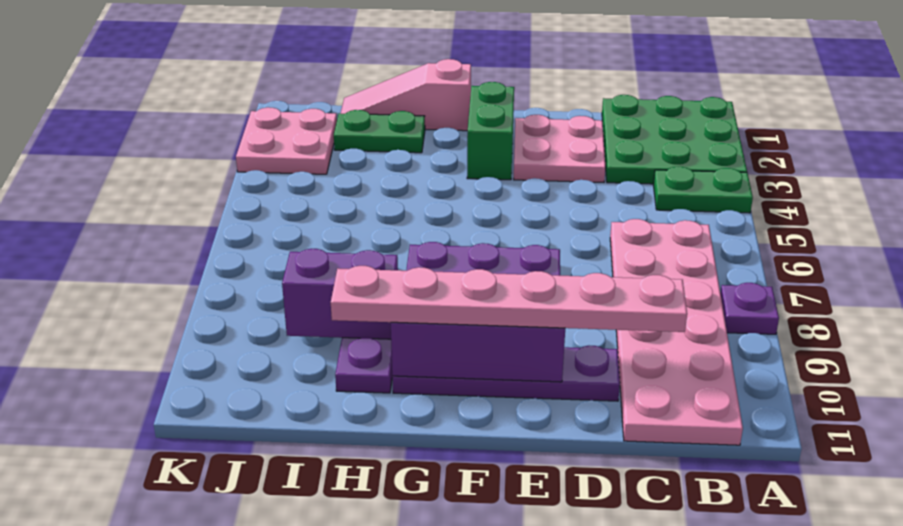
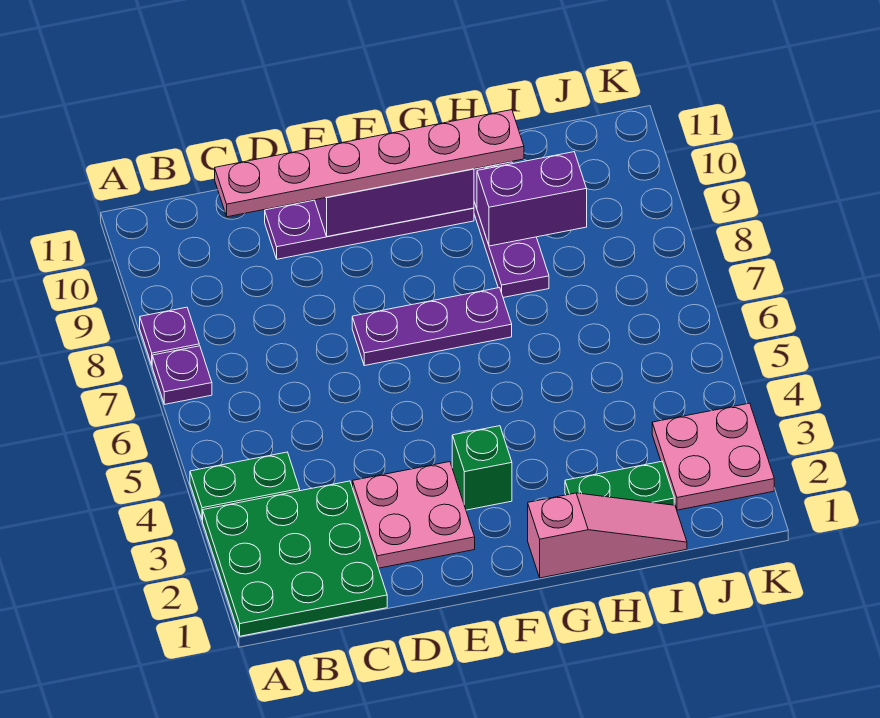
none -> purple 1x1 plate [152,346,212,404]
pink 2x6 plate [610,219,743,445] -> none
green 1x2 brick [467,82,514,180] -> green 1x1 brick [452,426,512,510]

